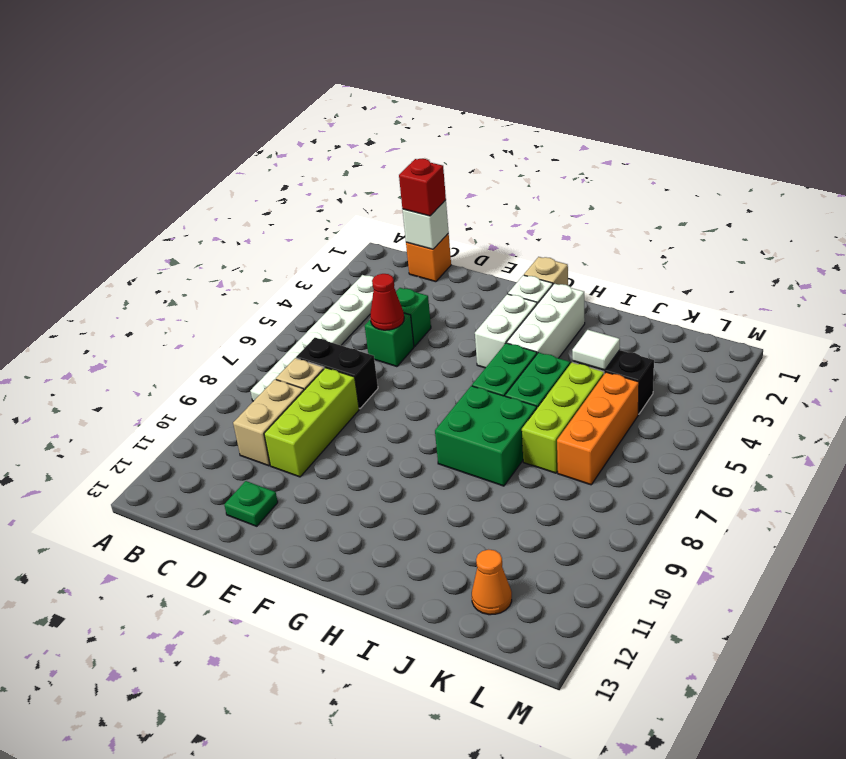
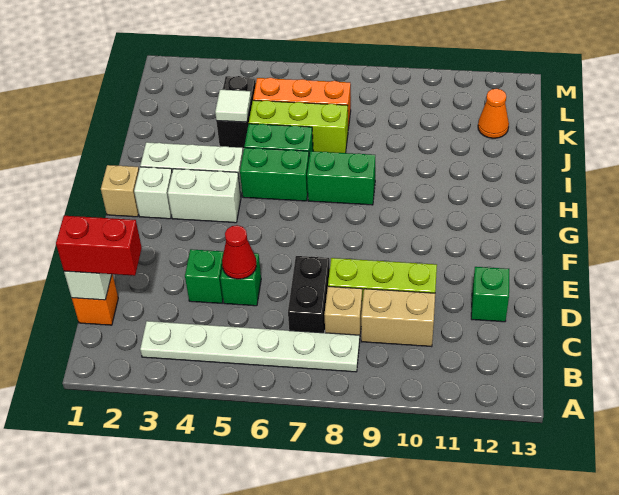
red 1x1 brick [399,159,446,216] -> red 1x2 brick [56,216,142,276]
green 1x1 plate [224,481,278,526] -> green 1x1 brick [471,267,509,322]
green 2x2 brick [435,386,537,486] -> green 1x2 brick [307,151,375,205]

